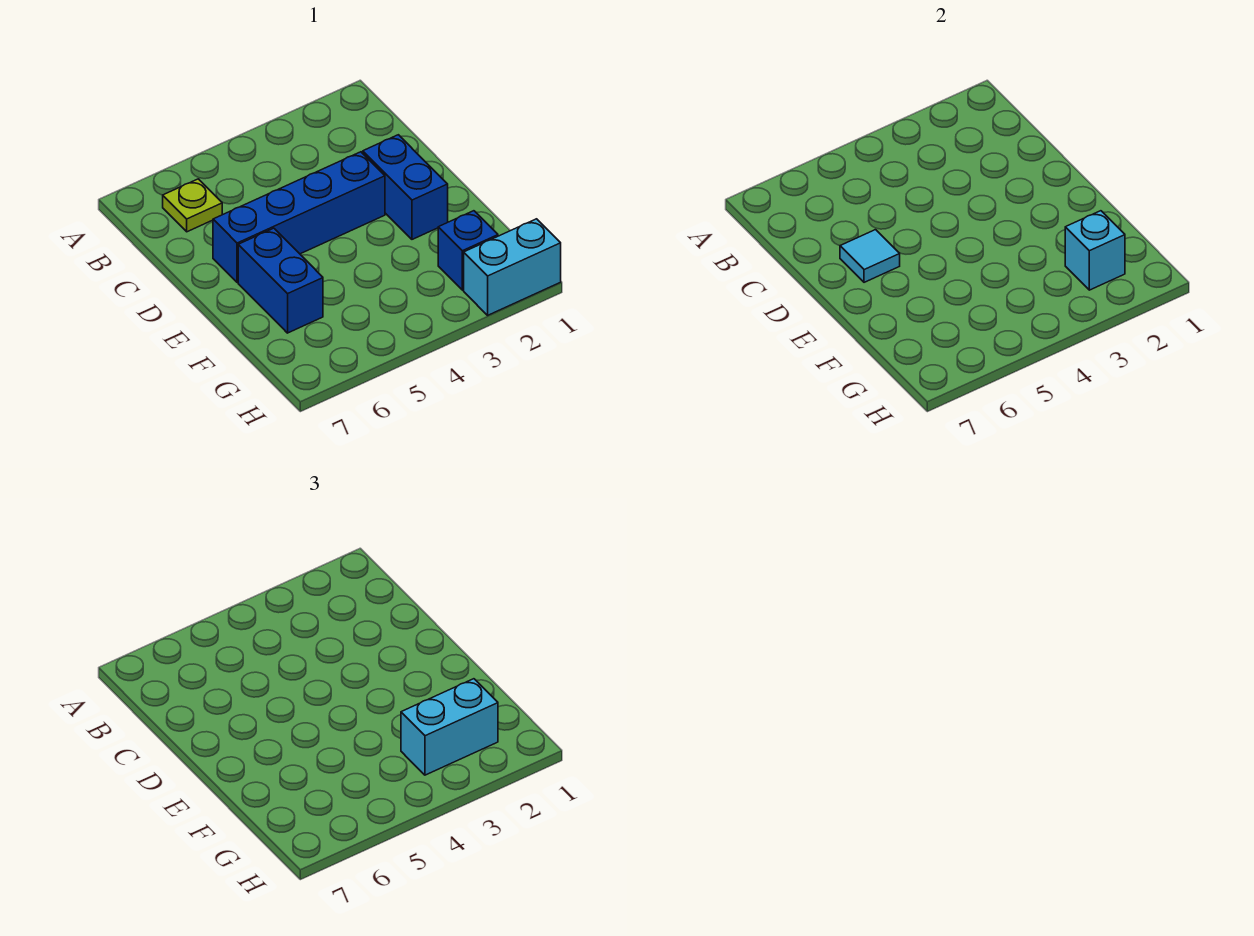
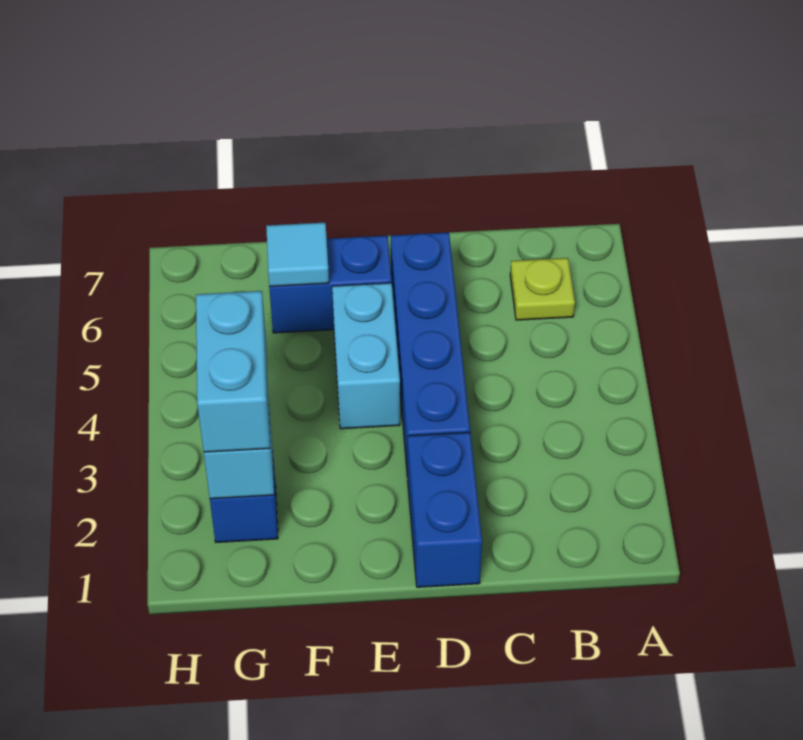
blue 1x2 brick [363,135,448,239] -> blue 1x2 brick turned to [408,432,482,587]
cyan 1x1 tile [840,230,900,282] -> cyan 1x1 tile moved to [266,222,329,287]
cyan 1x2 brick [464,219,561,315] -> cyan 1x2 brick moved to [332,283,400,429]

